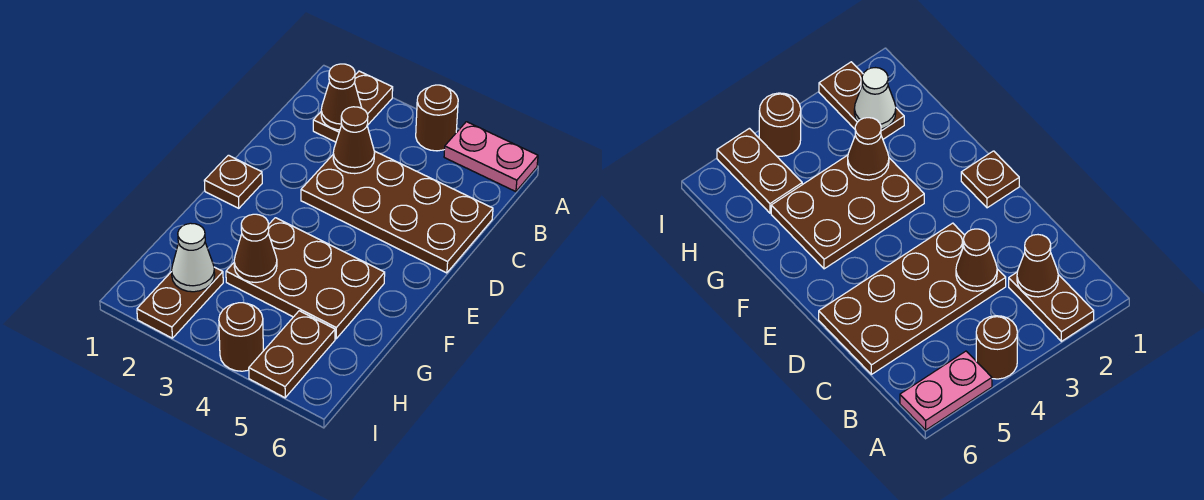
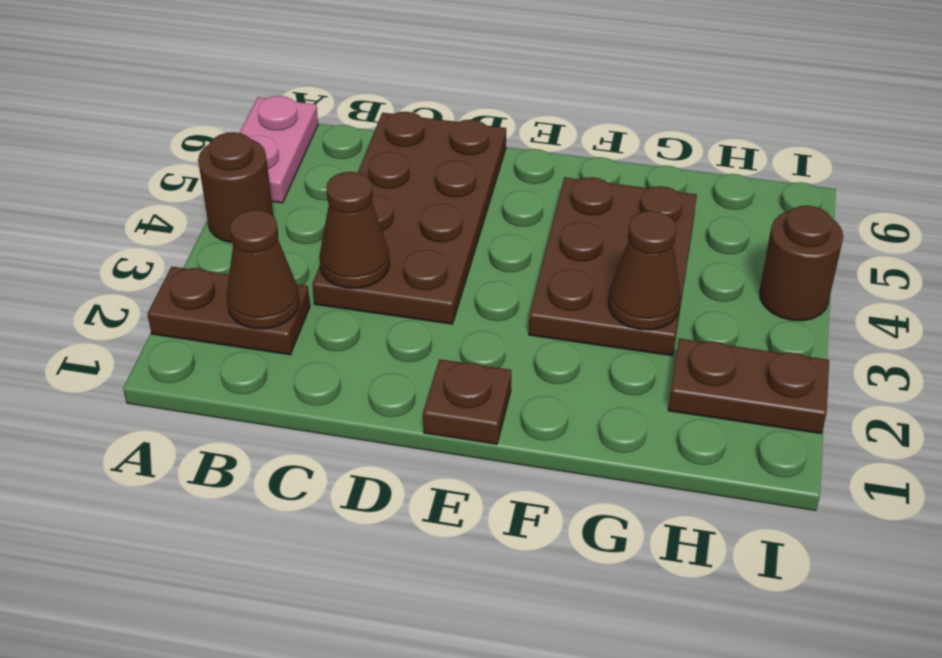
white 1x1 cone [172,223,215,292] -> none
brown 1x2 plate [249,311,335,398] -> none

